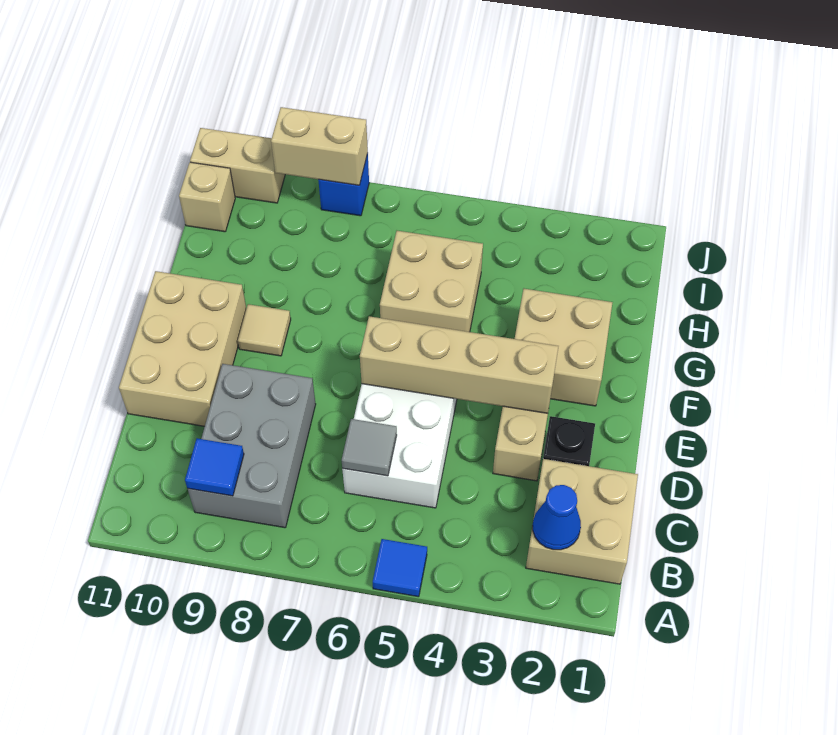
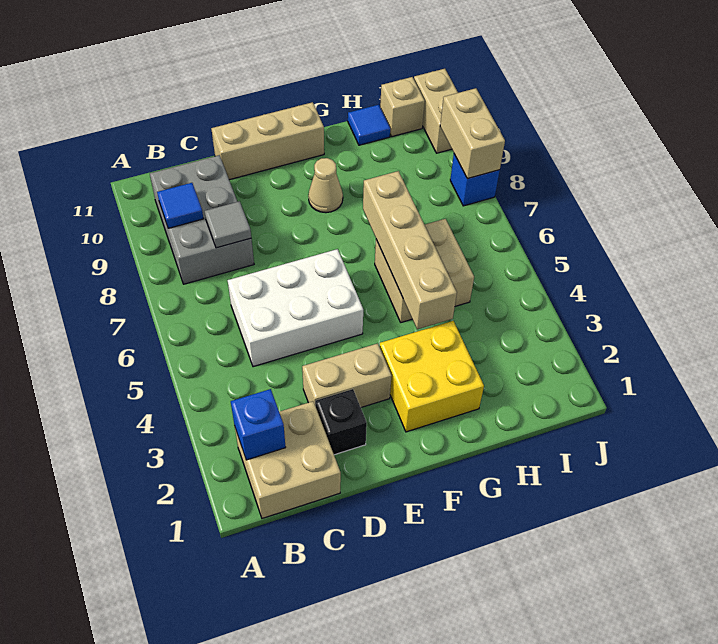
blue 1x1 tile [373,539,427,597] -> blue 1x1 tile moved to [348,105,390,145]
blue 1x1 cone [533,485,581,550] -> blue 1x1 brick [231,389,286,460]
grey 2x3 brick [188,364,316,528] -> grey 2x3 brick turned to [150,155,254,284]
grey 1x1 tile [342,419,397,476] -> grey 1x1 tile moved to [205,201,251,248]
tan 2x3 brick [119,271,246,426] -> tan 1x3 brick [211,102,324,180]
tan 1x4 brick [360,316,558,413] -> tan 1x4 brick moved to [363,171,457,329]
tan 2x2 brick [515,289,613,406] -> yellow 2x2 brick [380,321,484,432]
tan 1x1 tile [238,304,291,356] -> tan 1x1 cone [308,158,343,213]

